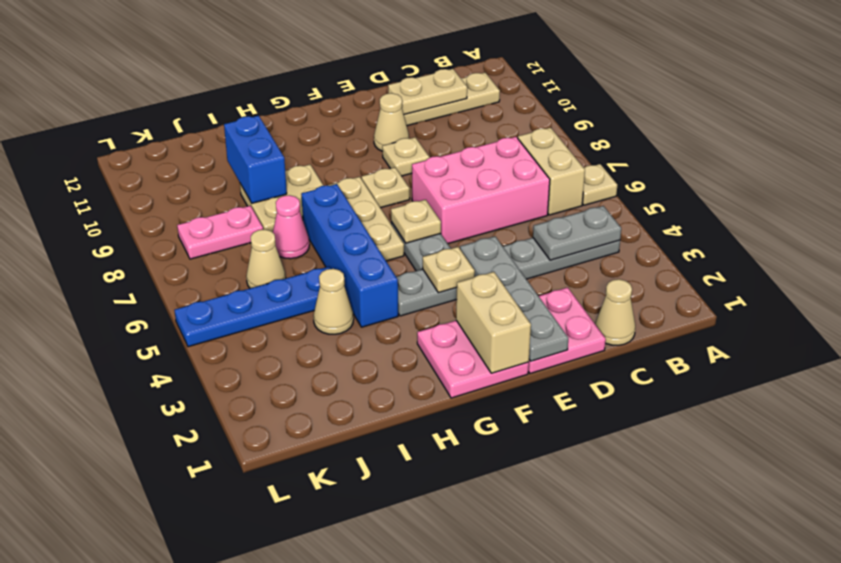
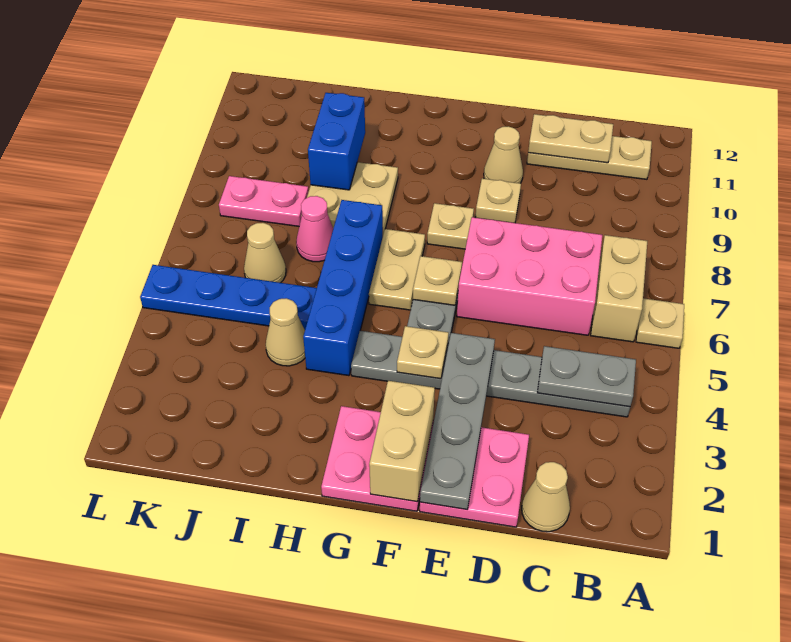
tan 1x3 plate [328,177,404,261] -> tan 1x2 plate [369,229,425,310]

